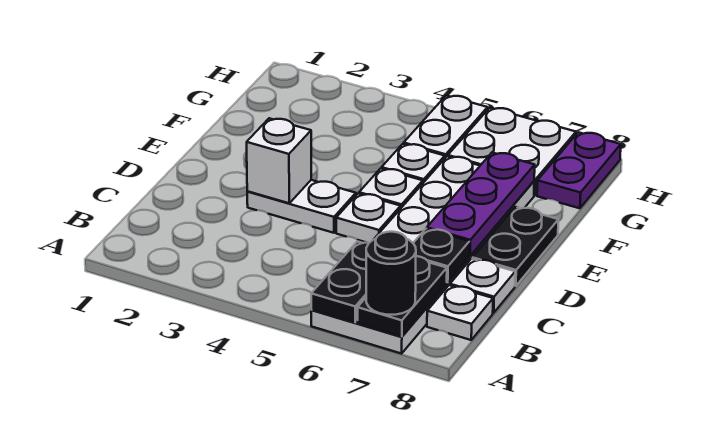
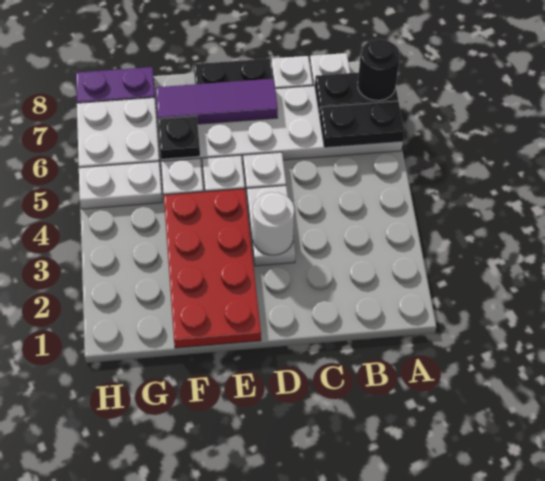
black 1x1 plate [413,229,469,282] -> black 1x1 plate moved to [158,116,200,160]
white 1x1 brick [247,118,311,203] -> white 1x1 round brick [253,192,294,255]
purple 1x3 plate [427,153,535,256] -> purple 1x3 tile [156,78,278,124]
none -> red 2x4 plate [164,189,261,348]

